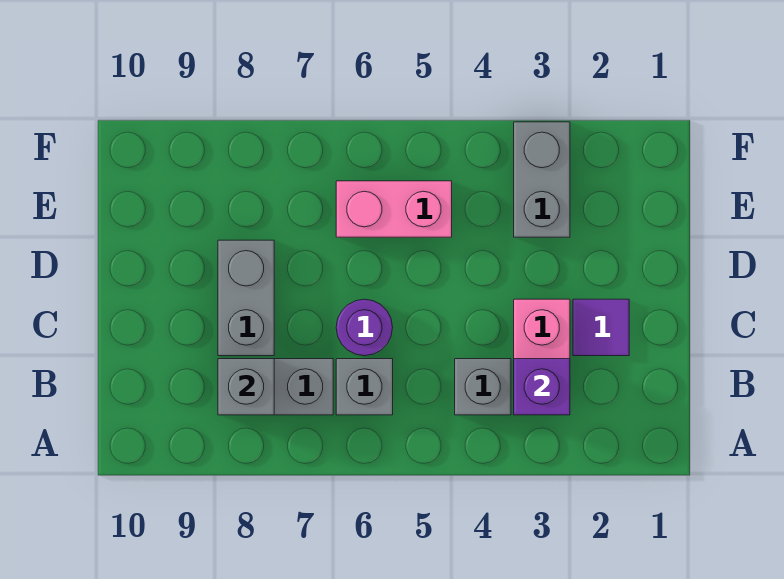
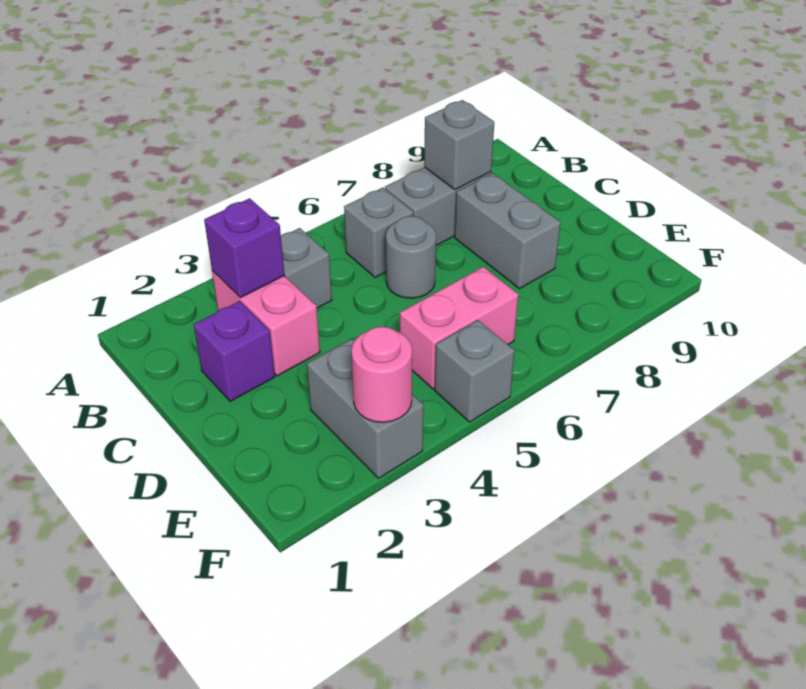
purple 1x1 tile [573,299,629,356] -> purple 1x1 brick [194,301,275,402]
purple 1x1 round brick [336,299,393,356] -> grey 1x1 round brick [386,216,436,298]
none -> pink 1x1 round brick [351,327,412,422]
none -> grey 1x1 brick [435,320,515,422]

